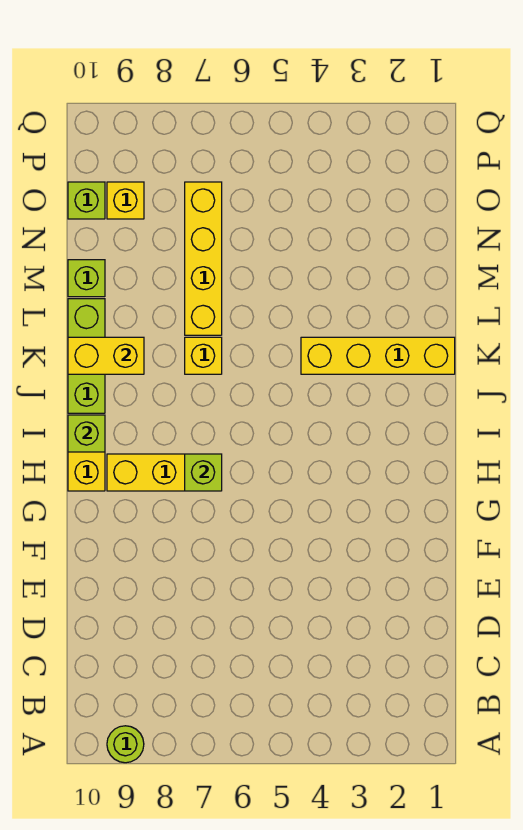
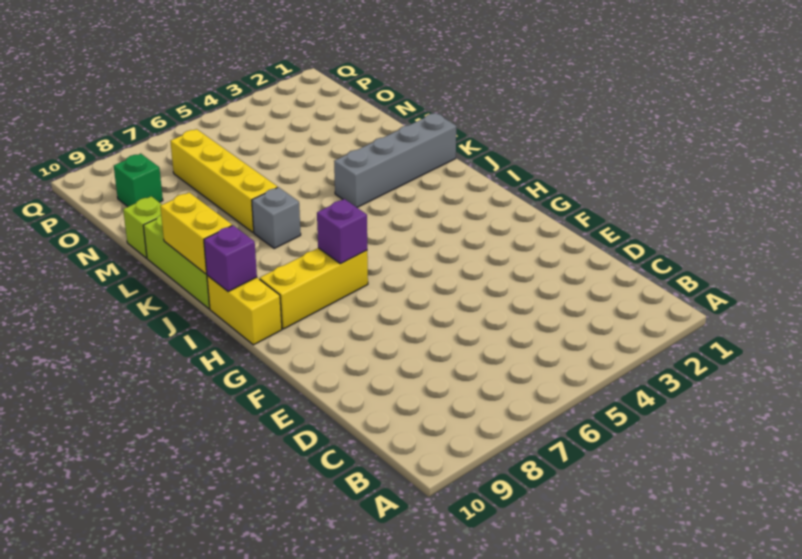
lime 1x1 round brick [107,726,144,763] -> none
lime 1x1 brick [185,454,222,491] -> purple 1x1 brick [317,199,367,264]
lime 1x1 brick [68,415,105,452] -> purple 1x1 brick [204,225,257,292]
yellow 1x4 brick [301,337,455,374] -> grey 1x4 brick [334,113,456,207]
yellow 1x1 brick [185,337,222,374] -> grey 1x1 brick [252,187,301,248]
yellow 1x2 brick [68,337,144,374] -> yellow 1x2 brick turned to [160,193,232,274]
yellow 1x1 brick [107,182,144,219] -> green 1x1 brick [114,154,163,207]
lime 1x1 brick [68,182,105,219] -> none

